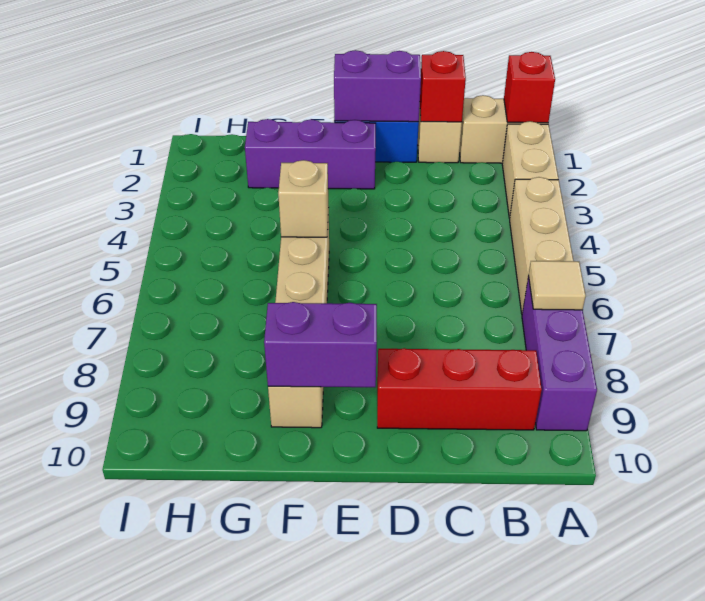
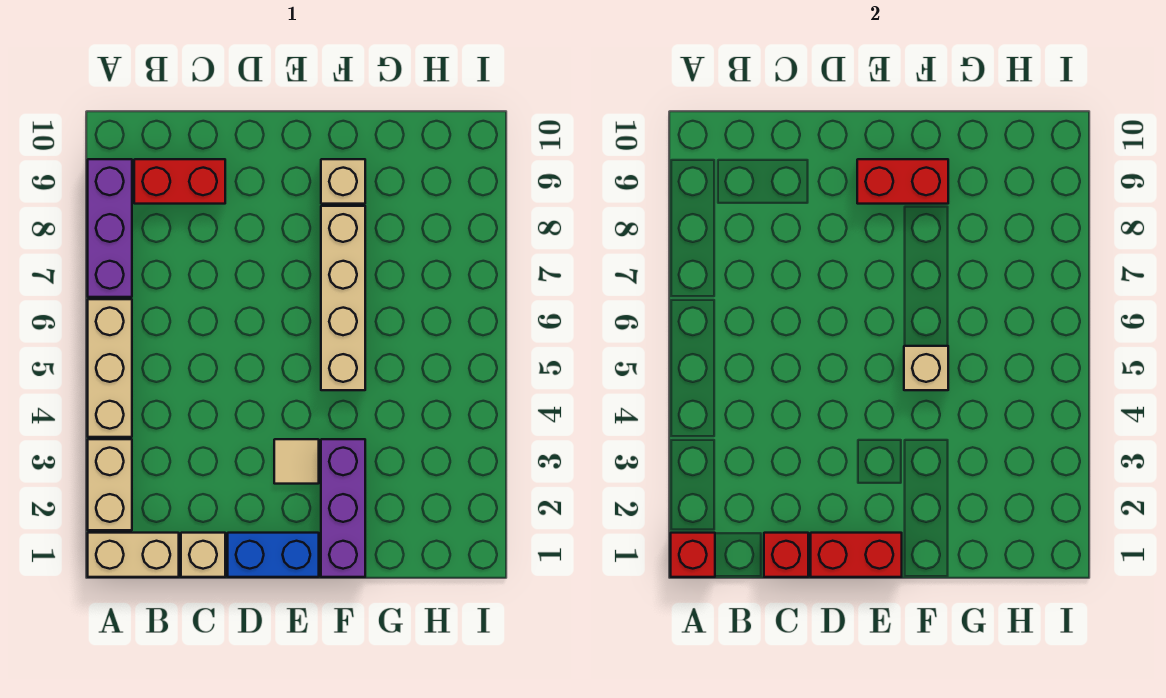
tan 1x1 tile [529,261,586,310] -> tan 1x1 tile moved to [274,439,319,484]
red 1x3 brick [377,348,542,430] -> red 1x2 brick [134,159,225,204]
purple 1x2 brick [334,50,421,122] -> red 1x2 brick [811,533,902,577]
purple 1x3 brick [245,119,376,189] -> purple 1x3 brick turned to [321,439,365,577]
purple 1x2 brick [264,302,377,387] -> red 1x2 brick [857,159,948,204]

